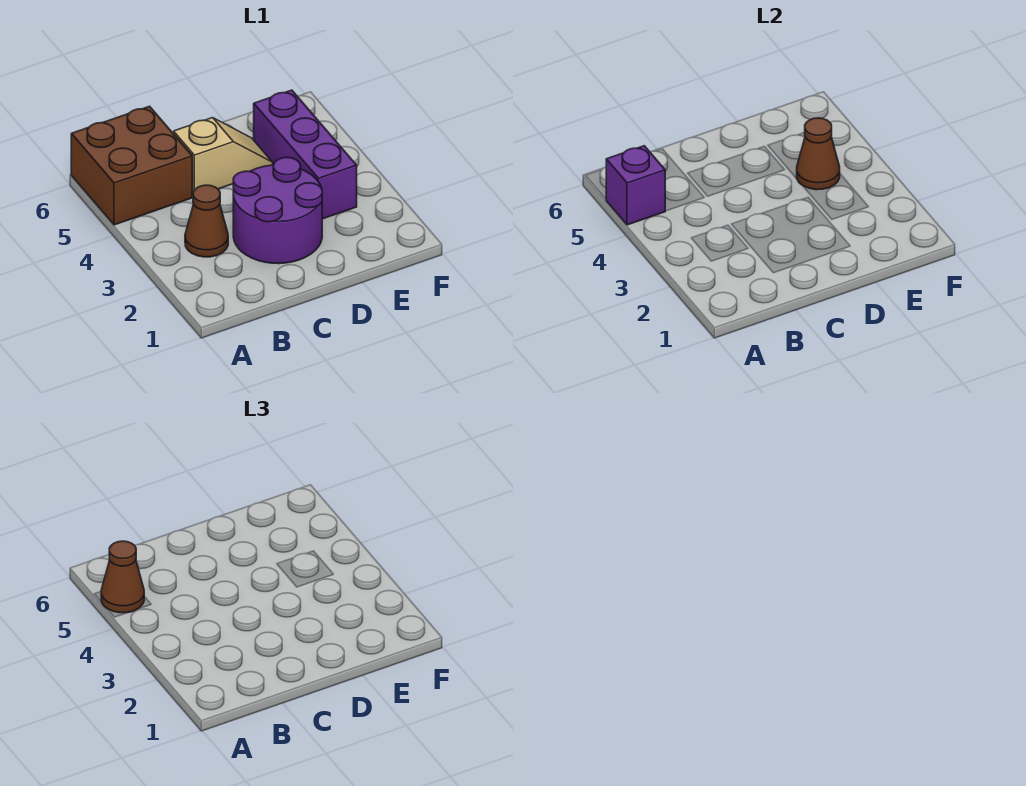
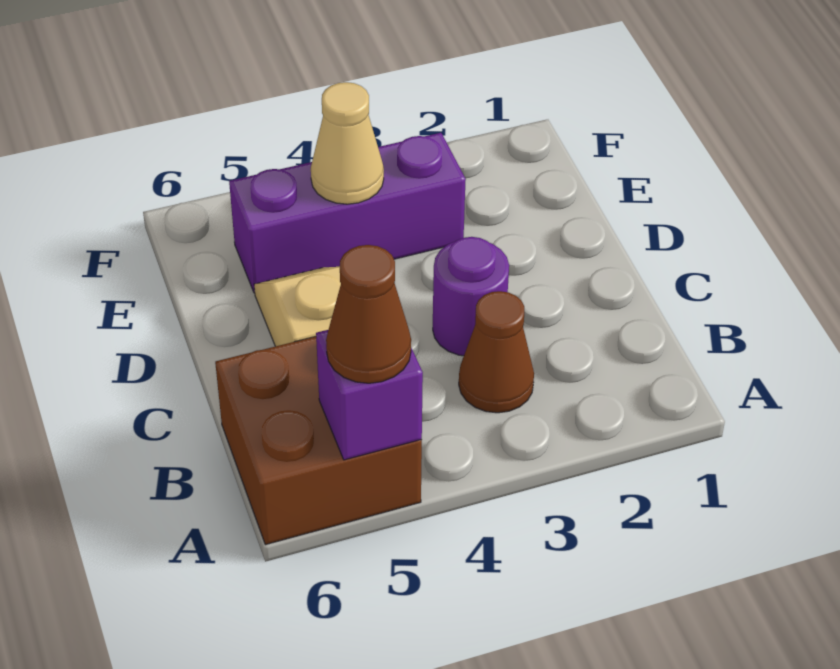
purple 2x2 round brick [233,157,322,264] -> purple 1x1 round brick [433,237,509,356]
brown 1x1 cone [797,118,840,190] -> tan 1x1 cone [311,82,384,204]

